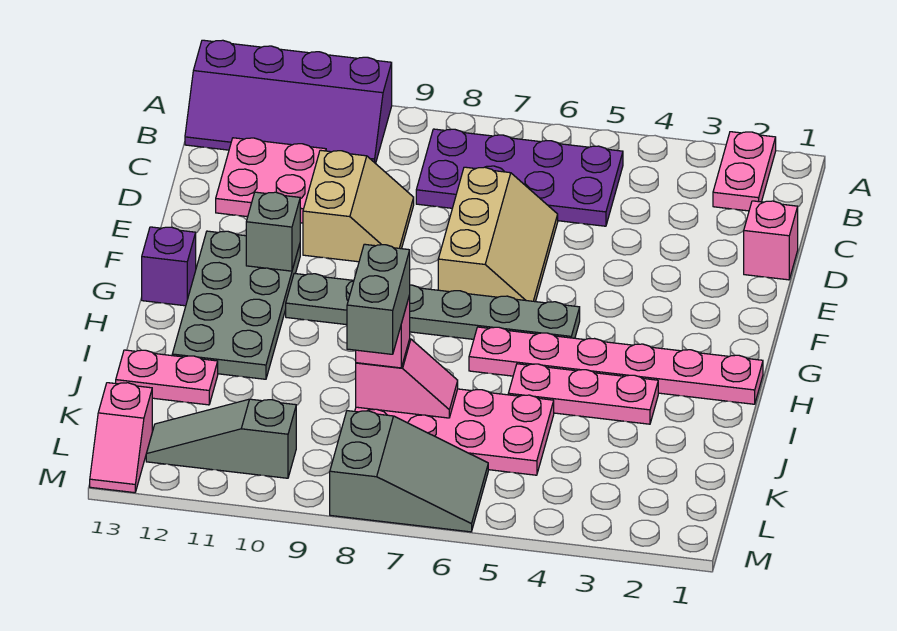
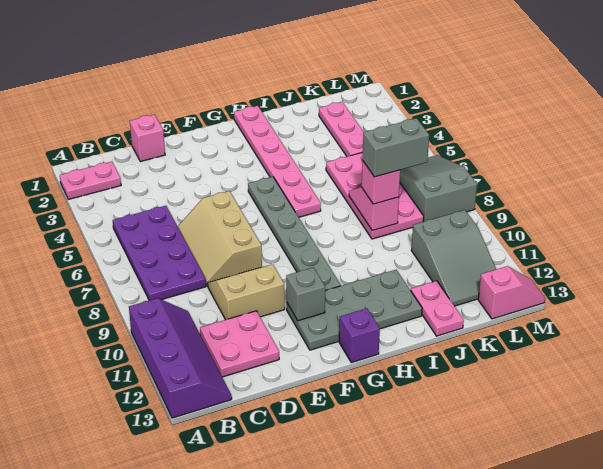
tan 2x3 slope [438,167,558,302] -> tan 2x3 slope turned to [178,191,262,286]
pink 1x3 plate [508,364,658,424] -> pink 1x3 plate moved to [319,102,364,156]
grey 1x3 slope [146,399,296,478] -> grey 2x3 slope [411,210,496,306]

